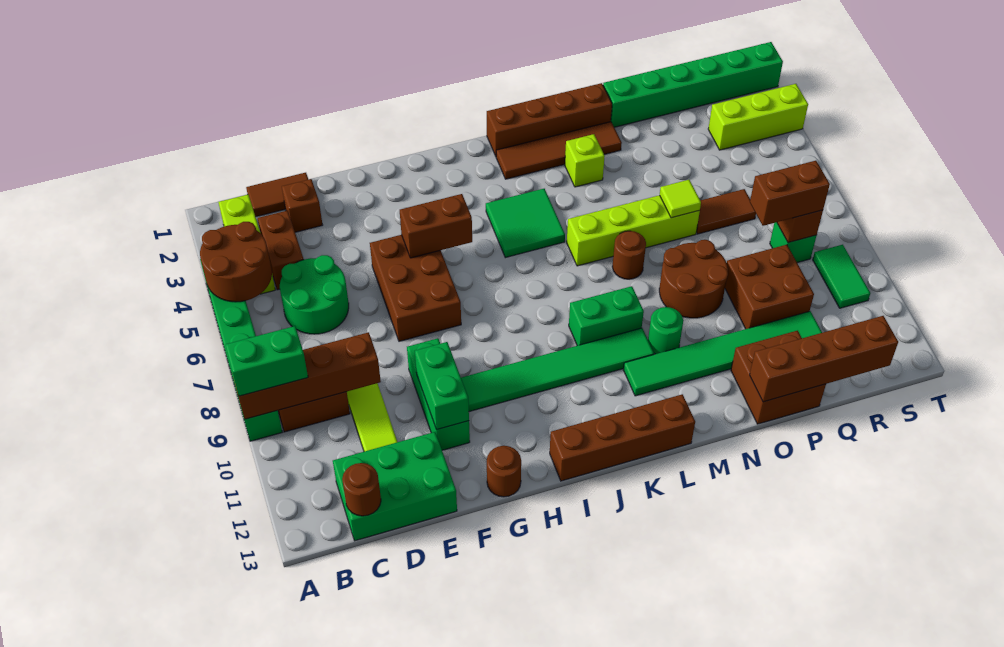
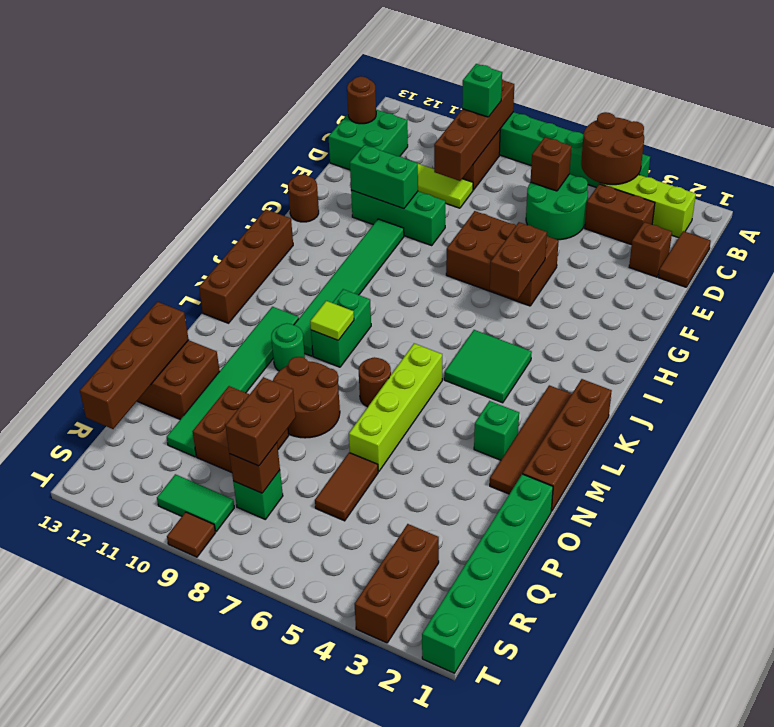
green 1x2 brick [225,326,308,396] -> green 1x1 brick [462,64,502,117]
none -> brown 1x1 brick [531,137,572,191]
green 2x3 brick [333,432,457,541] -> green 2x2 brick [328,110,408,170]
lime 1x1 brick [565,134,605,187] -> green 1x1 brick [474,401,519,460]
lime 1x1 tile [660,180,701,218] -> lime 1x1 tile moved to [310,301,354,340]
lime 1x3 brick [708,84,808,150] -> brown 1x3 brick [355,524,439,643]
none -> brown 1x1 tile [167,512,215,557]

